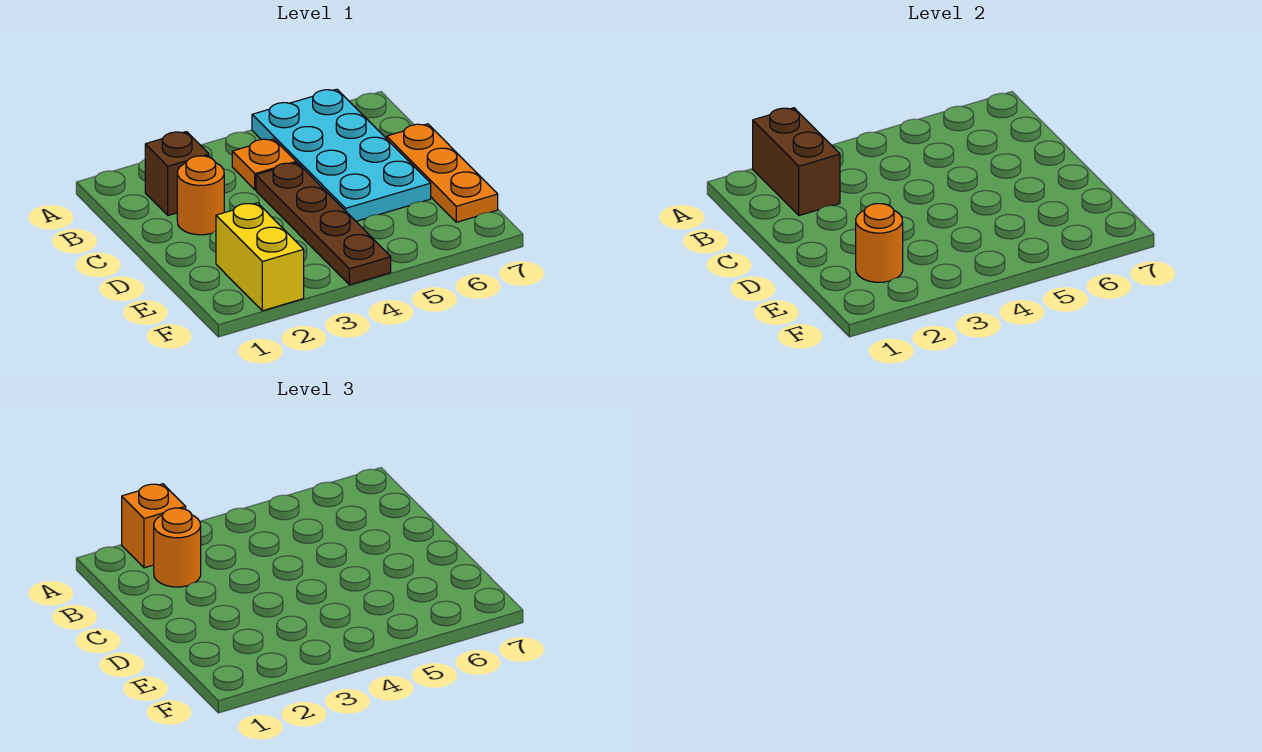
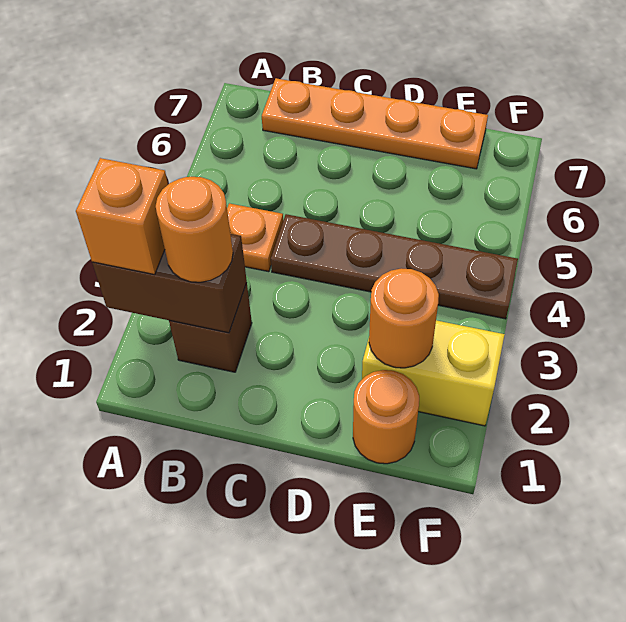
cyan 2x4 plate [252,89,431,221] -> none
orange 1x1 round brick [177,156,224,235] -> orange 1x1 round brick moved to [353,370,419,464]
orange 1x3 plate [387,124,498,222] -> orange 1x4 plate [262,78,488,169]

